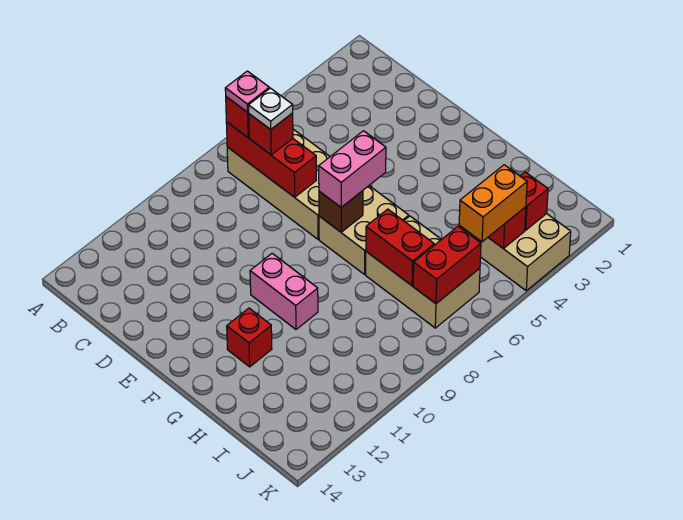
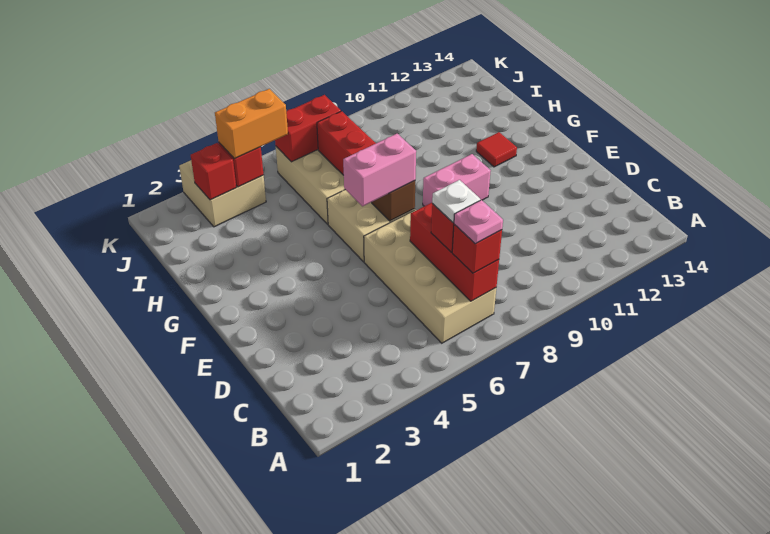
pink 1x2 brick [250,253,318,329] -> pink 1x2 brick turned to [423,154,491,206]
red 1x1 brick [227,308,272,367] -> red 1x1 tile [476,132,517,167]

